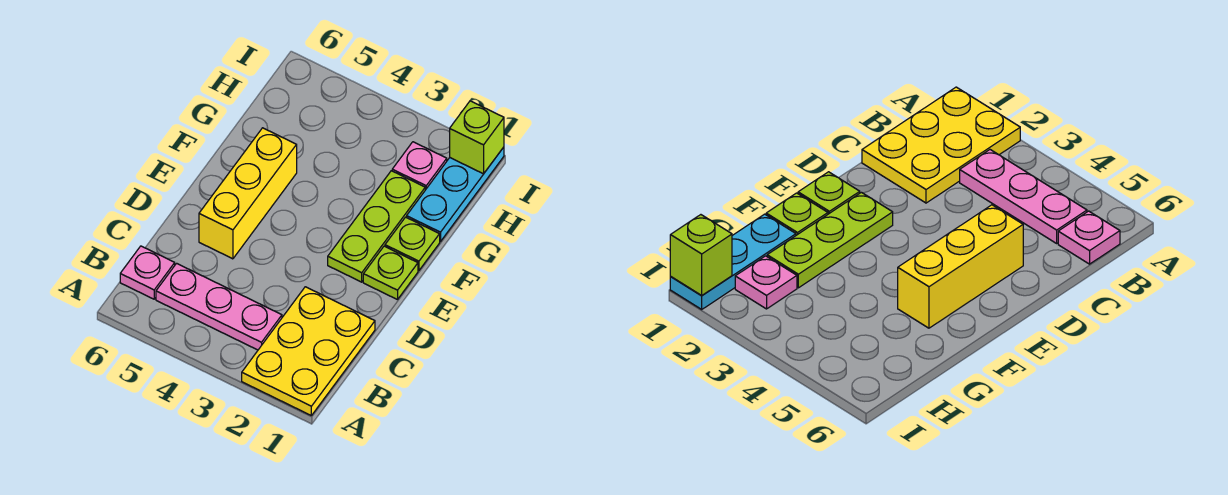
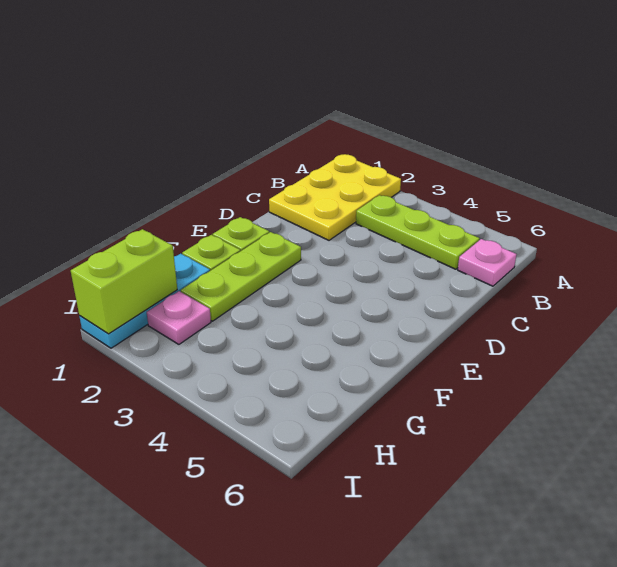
pink 1x3 plate [156,263,282,350] -> lime 1x3 plate [356,195,479,269]
yellow 1x3 brick [199,128,297,259] -> none
lime 1x1 brick [450,101,504,174] -> lime 1x2 brick [71,229,177,334]

